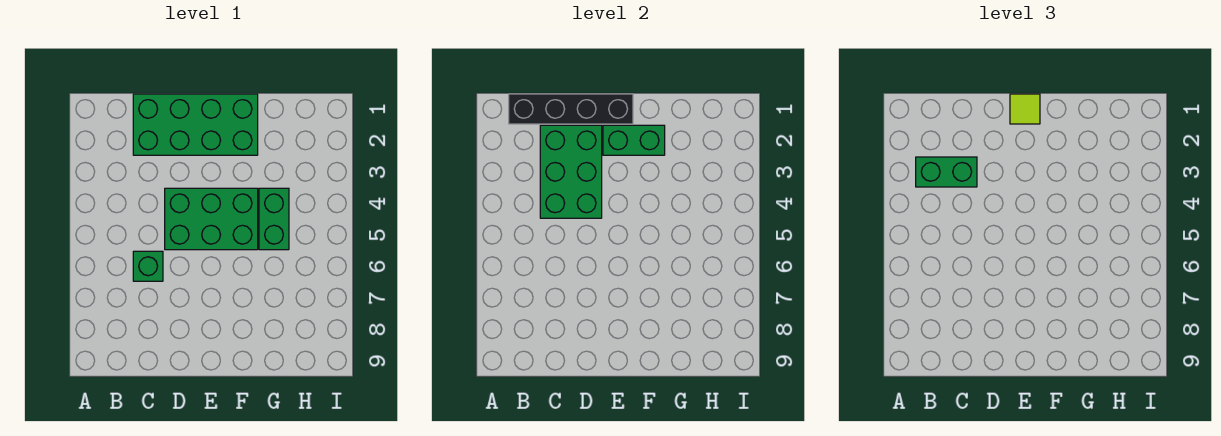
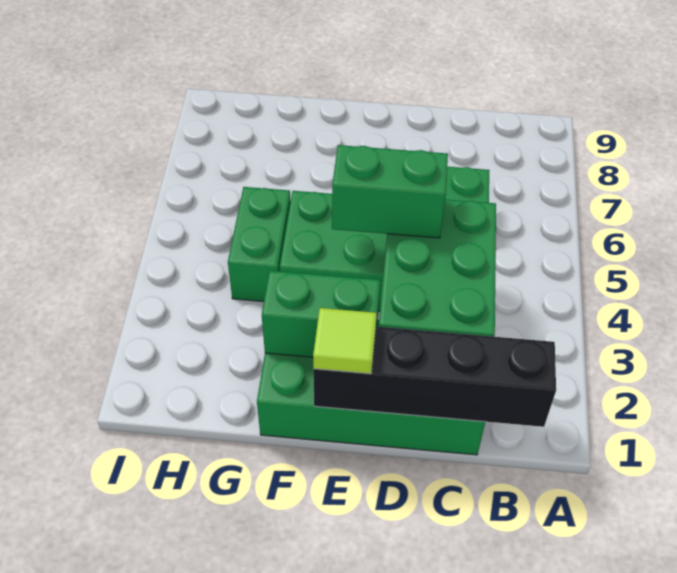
green 1x2 brick [916,157,977,187] -> green 1x2 brick moved to [332,145,448,238]

